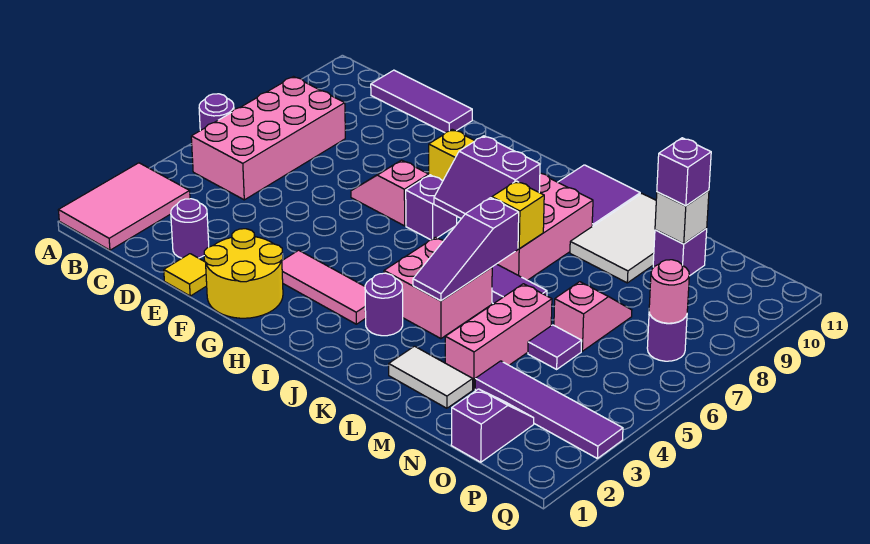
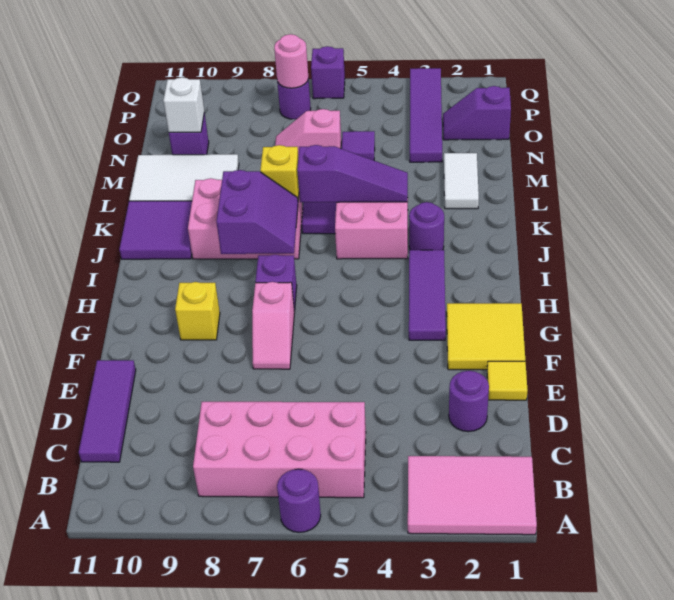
yellow 2x2 round brick [204,229,283,318] -> yellow 2x2 tile [447,303,525,370]
pink 1x3 tile [282,250,366,324] -> purple 1x3 tile [409,250,446,340]
pink 1x3 brick [445,284,552,390] -> none
purple 1x1 brick [657,138,711,206] -> purple 1x1 brick moved to [311,46,345,99]

